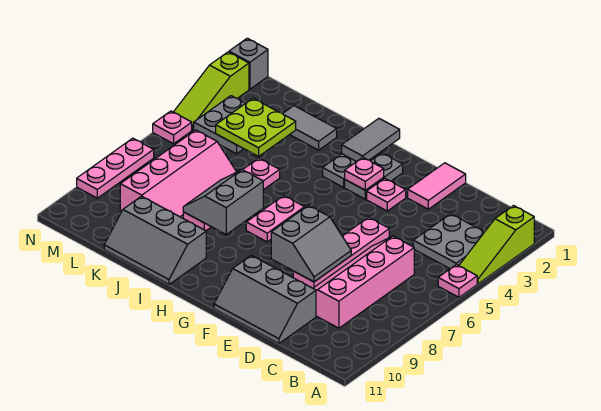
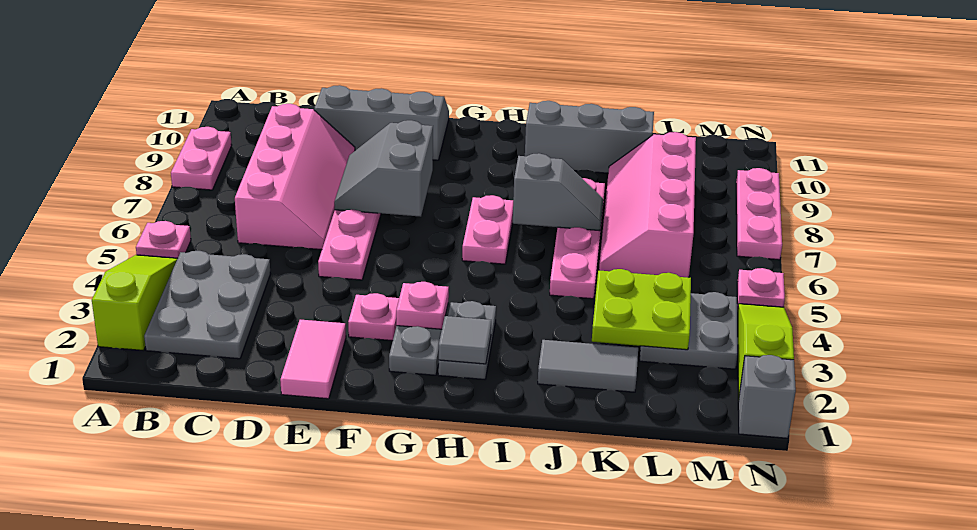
none -> pink 1x2 plate [171,127,232,190]
grey 2x2 plate [413,214,484,269] -> grey 2x3 plate [144,251,270,359]
grey 1x2 tile [342,118,400,162] -> grey 1x1 tile [439,316,491,364]
grey 2x2 slope [183,170,263,234] -> grey 1x2 slope [513,153,603,231]

